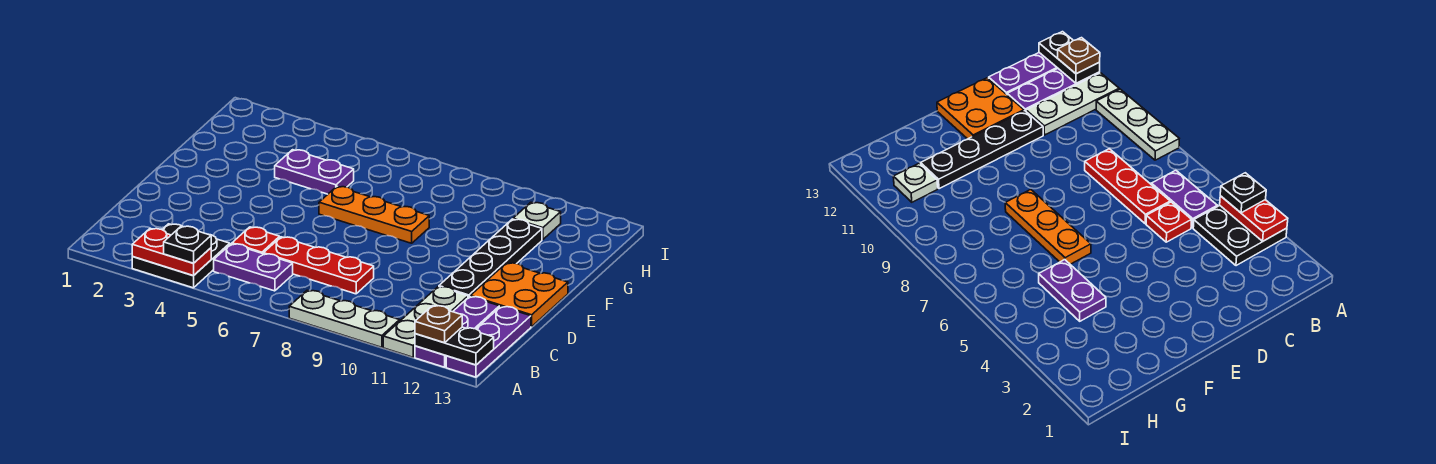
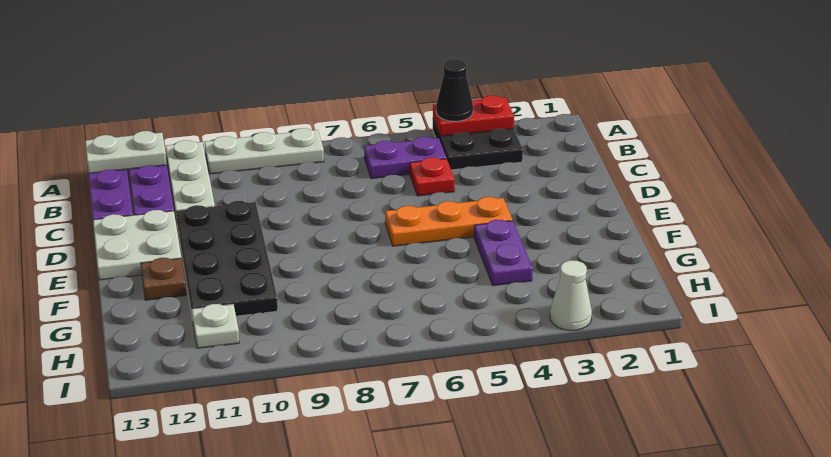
black 1x1 plate [164,226,211,263] -> black 1x1 cone [436,59,473,121]
black 1x2 plate [415,327,494,365] -> white 1x2 plate [85,131,167,173]
brown 1x1 plate [415,305,462,343] -> brown 1x1 plate moved to [141,258,186,300]
red 1x3 plate [263,237,374,294] -> none
black 1x4 plate [439,219,542,297] -> black 2x4 plate [176,201,278,316]
orange 2x2 plate [470,263,568,327] -> white 2x2 plate [93,210,181,280]
orange 1x3 plate [319,186,429,243] -> orange 1x3 plate moved to [385,197,512,246]
purple 1x2 plate [275,150,354,194] -> purple 1x2 plate turned to [474,220,533,286]
none -> white 1x1 cone [550,260,592,330]

